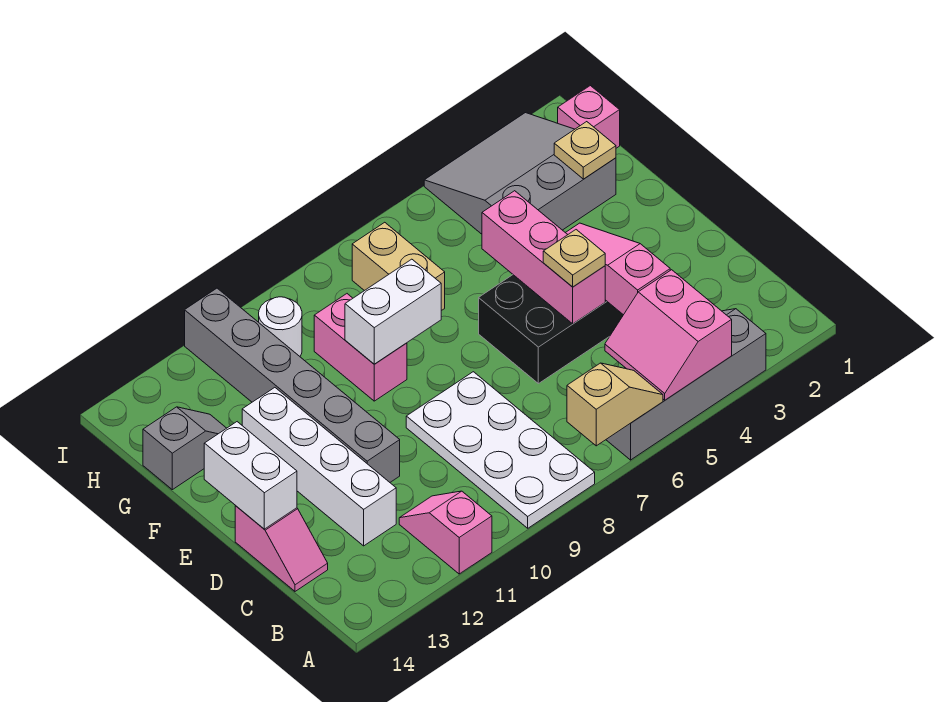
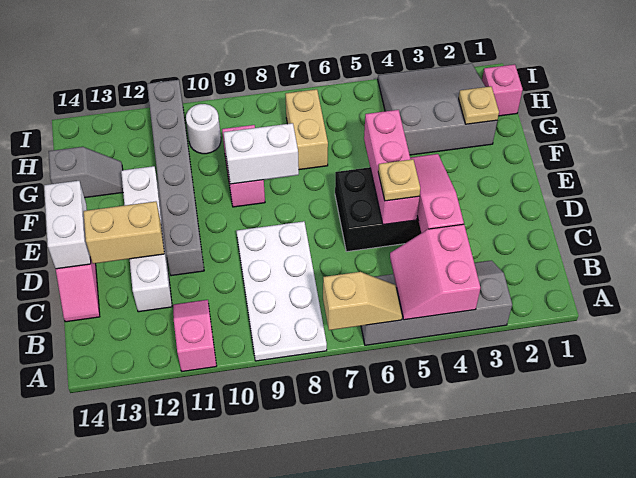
none -> tan 1x2 brick [84,202,164,264]

